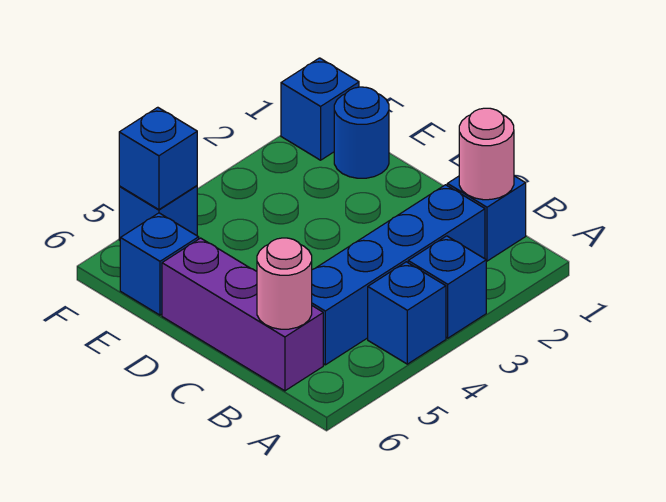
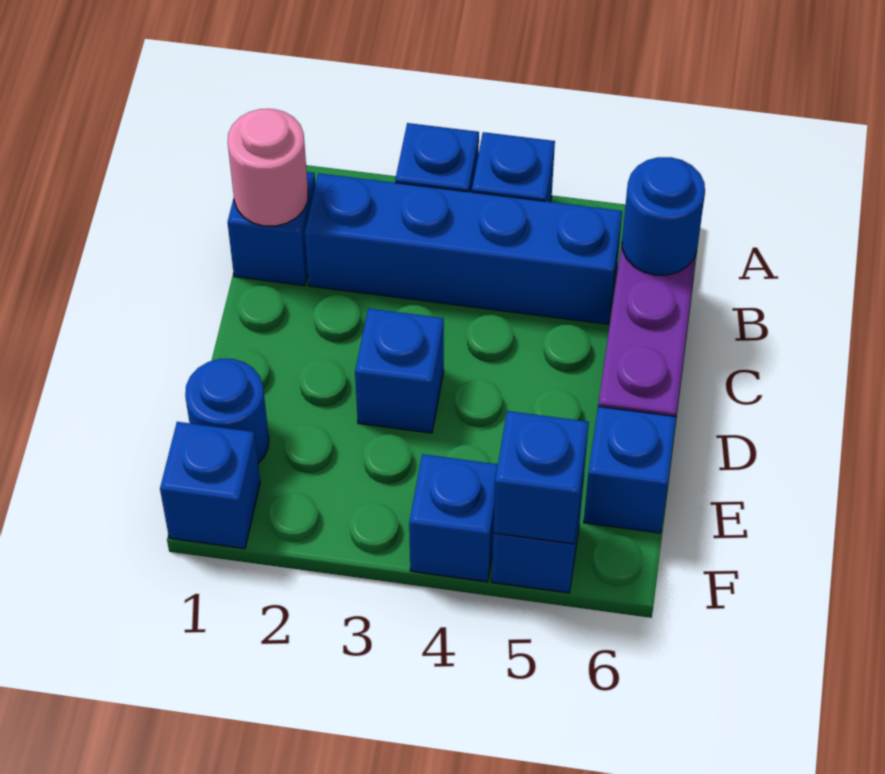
pink 1x1 round brick [257,238,312,329] -> blue 1x1 round brick [622,157,705,275]
none -> blue 1x1 brick [355,309,444,433]
none -> blue 1x1 brick [409,454,498,582]

